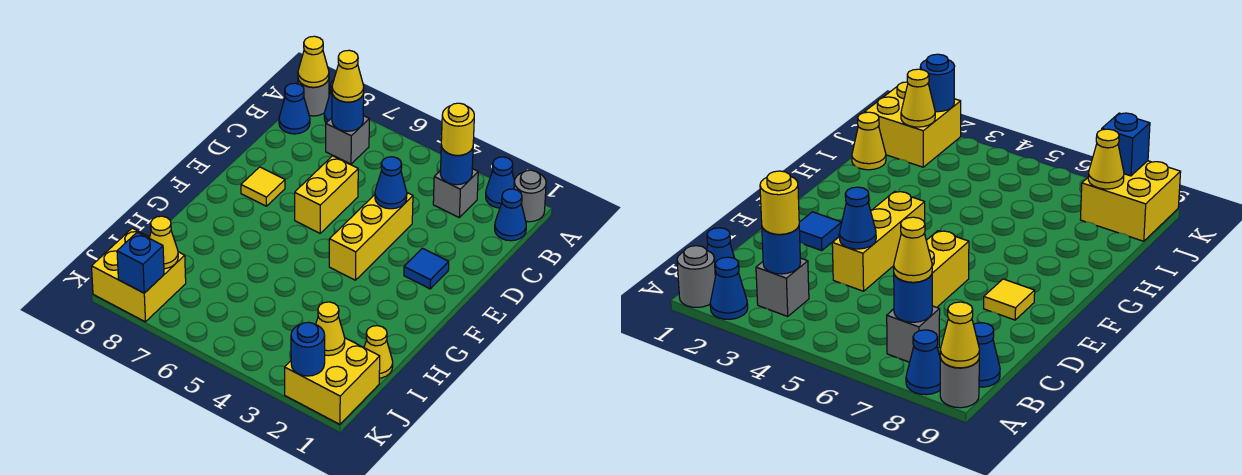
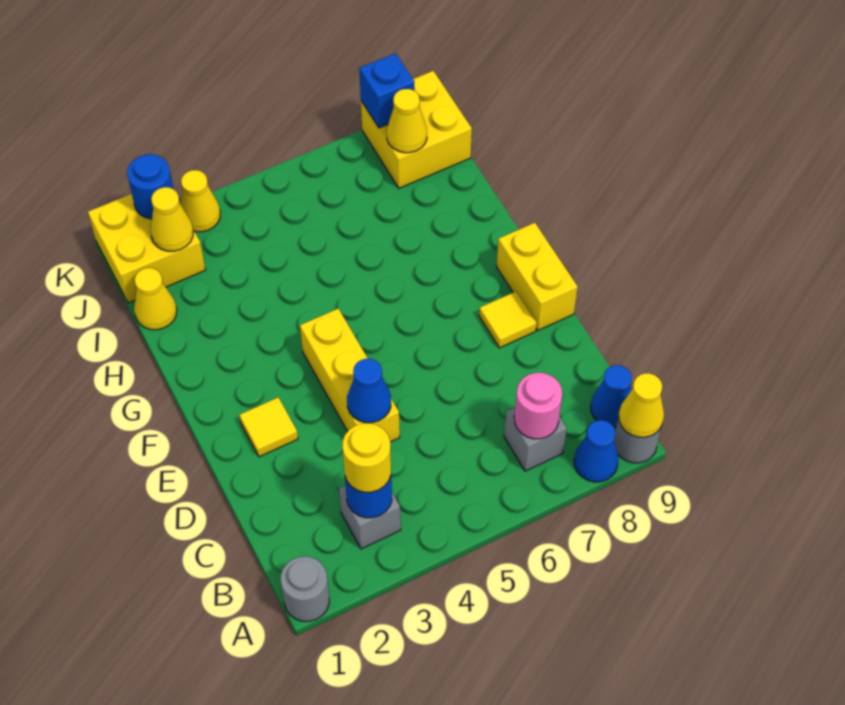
blue 1x1 cone [486,157,515,208] -> none
blue 1x1 cone [495,189,526,241] -> none
blue 1x1 round brick [332,93,364,131] -> pink 1x1 round brick [514,373,562,439]
yellow 1x1 cone [332,50,364,102] -> yellow 1x1 cone moved to [181,170,220,232]
yellow 1x2 brick [295,156,358,233] -> yellow 1x2 brick moved to [497,223,578,330]
blue 1x1 tile [404,248,449,289] -> yellow 1x1 tile [239,397,298,457]

